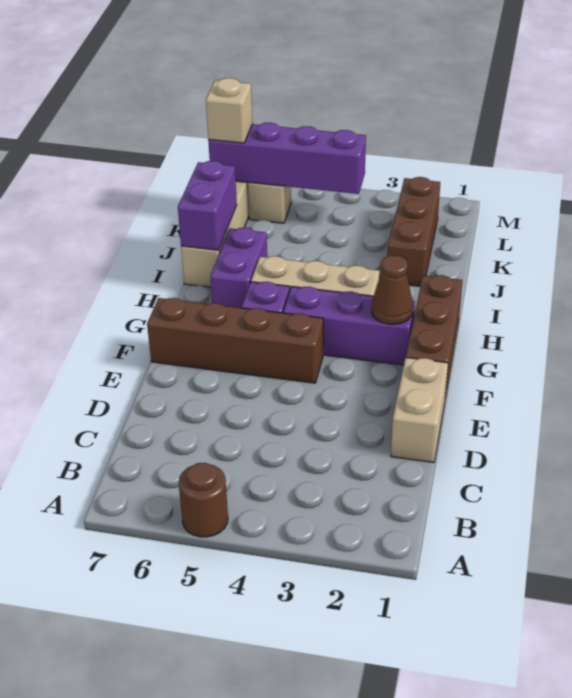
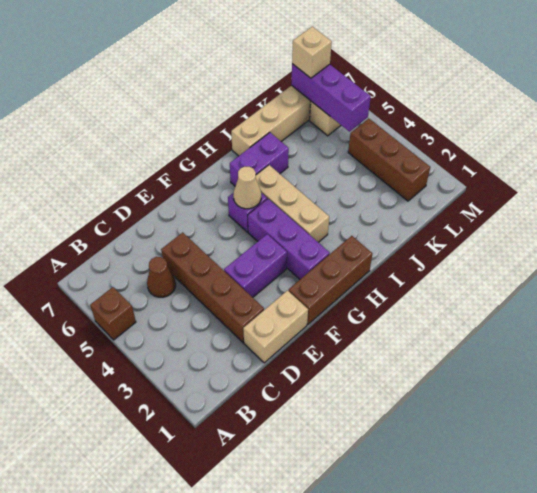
brown 1x1 round brick [179,463,228,537] -> brown 1x1 brick [90,287,136,340]
brown 1x4 brick [147,298,323,383] -> brown 1x4 brick moved to [161,232,264,343]
brown 1x1 cone [372,255,413,324] -> brown 1x1 cone moved to [147,257,176,297]
none -> tan 1x1 cone [233,167,261,209]
purple 1x2 brick [178,161,237,250] -> purple 1x2 brick moved to [224,234,287,297]
brown 1x3 brick [387,177,440,286] -> brown 1x3 brick turned to [348,118,430,201]
purple 1x4 brick [208,122,366,194] -> purple 1x3 brick [291,64,371,132]

